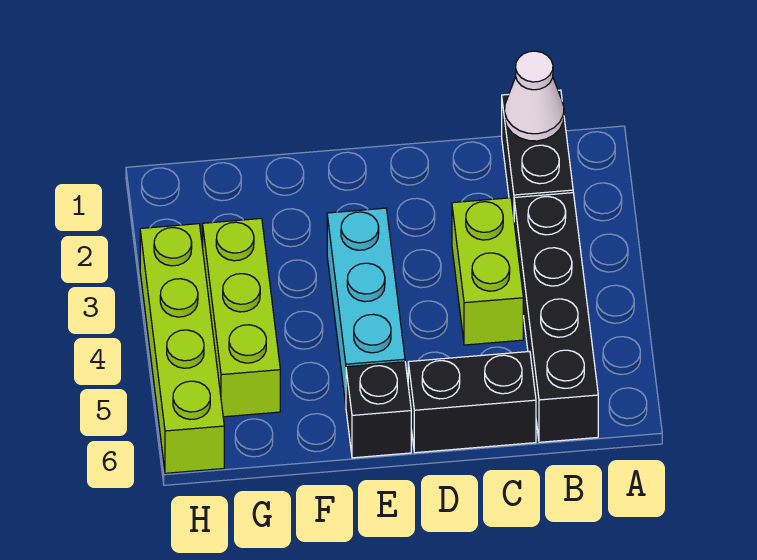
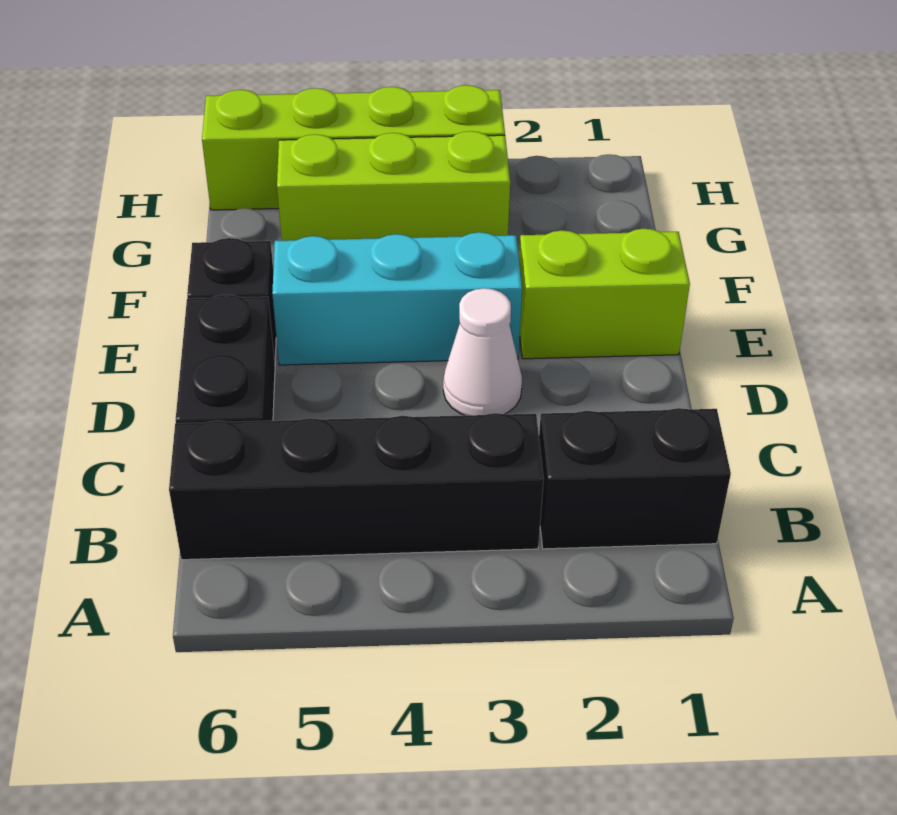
white 1x1 cone [505,51,564,141] -> white 1x1 cone moved to [443,288,522,415]
lime 1x2 brick [452,198,523,345] -> lime 1x2 brick moved to [519,229,690,359]

